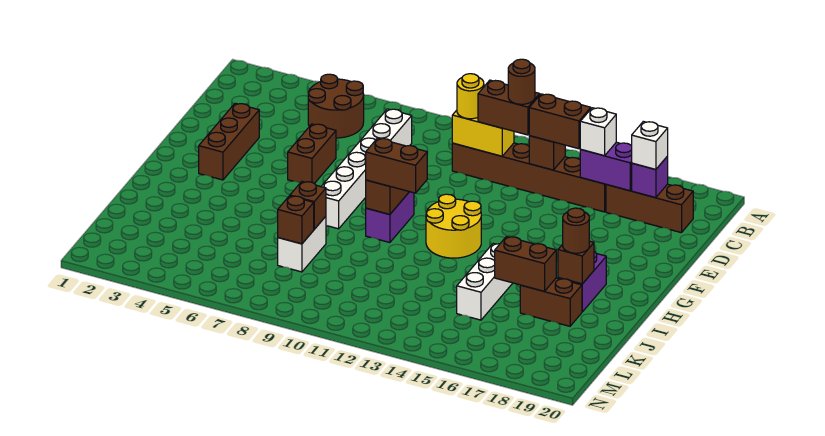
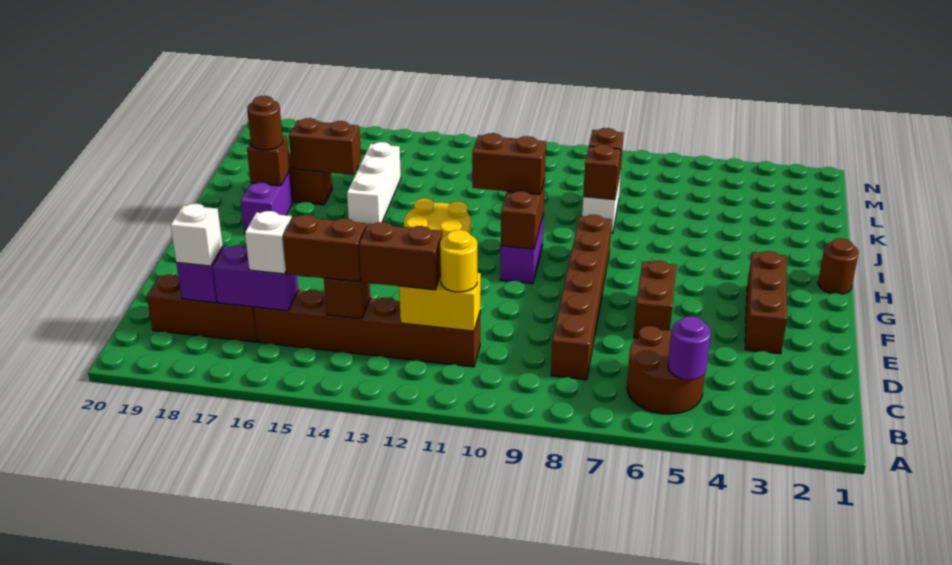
none -> purple 1x1 round brick [668,316,711,380]
white 1x6 brick [321,109,412,229] -> brown 1x6 brick [551,215,612,380]
brown 1x1 round brick [508,59,535,104] -> brown 1x1 round brick moved to [818,238,859,294]

